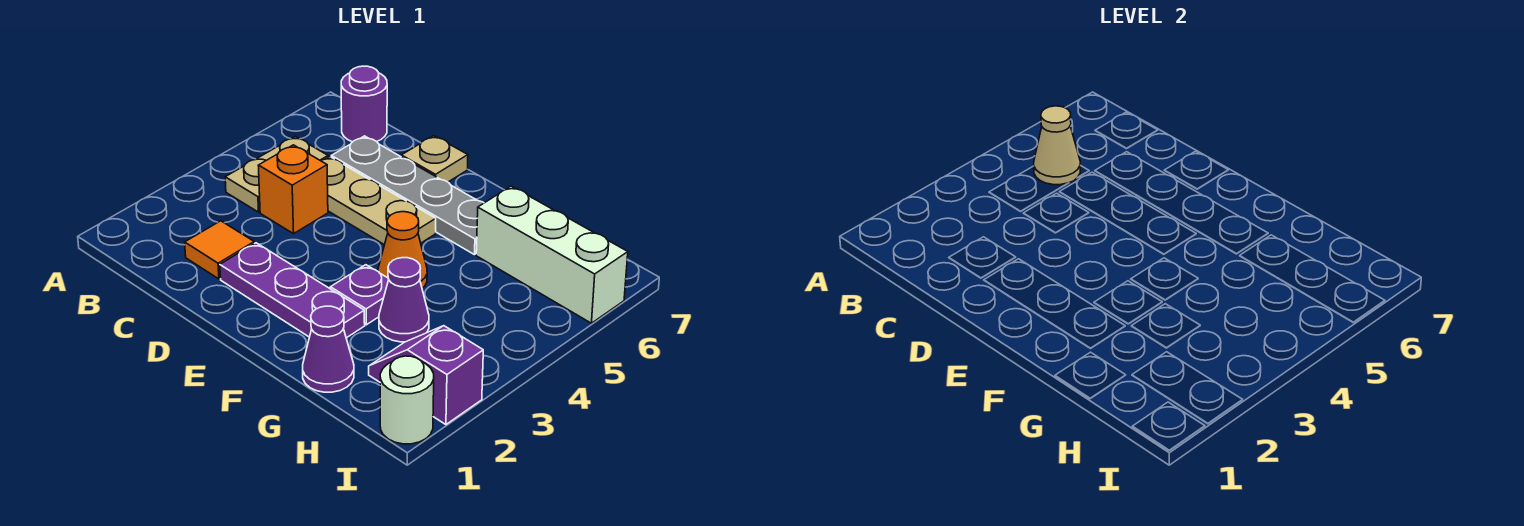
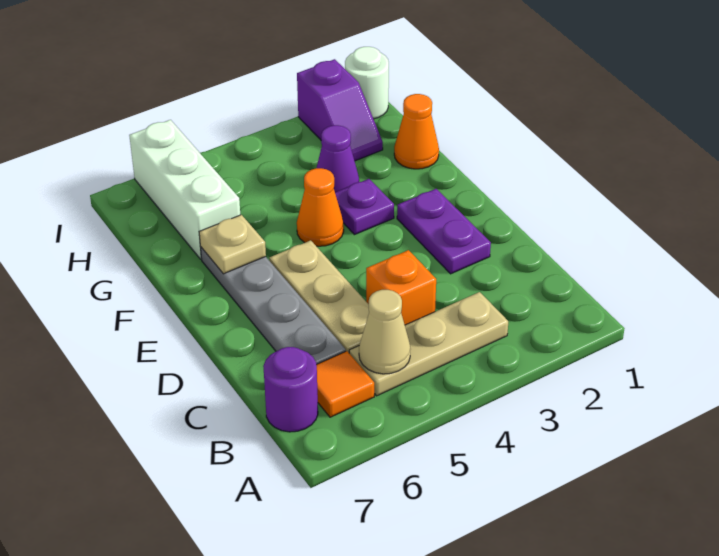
tan 1x2 plate [225,136,328,212] -> tan 1x3 plate [349,292,508,396]
orange 1x1 tile [185,221,254,279] -> orange 1x1 tile moved to [316,351,374,417]
purple 1x3 plate [220,243,365,338] -> purple 1x2 plate [397,189,491,274]
tan 1x1 plate [401,136,468,182] -> tan 1x1 plate moved to [199,215,266,274]
purple 1x1 cone [303,306,354,392] -> orange 1x1 cone [394,94,439,169]

